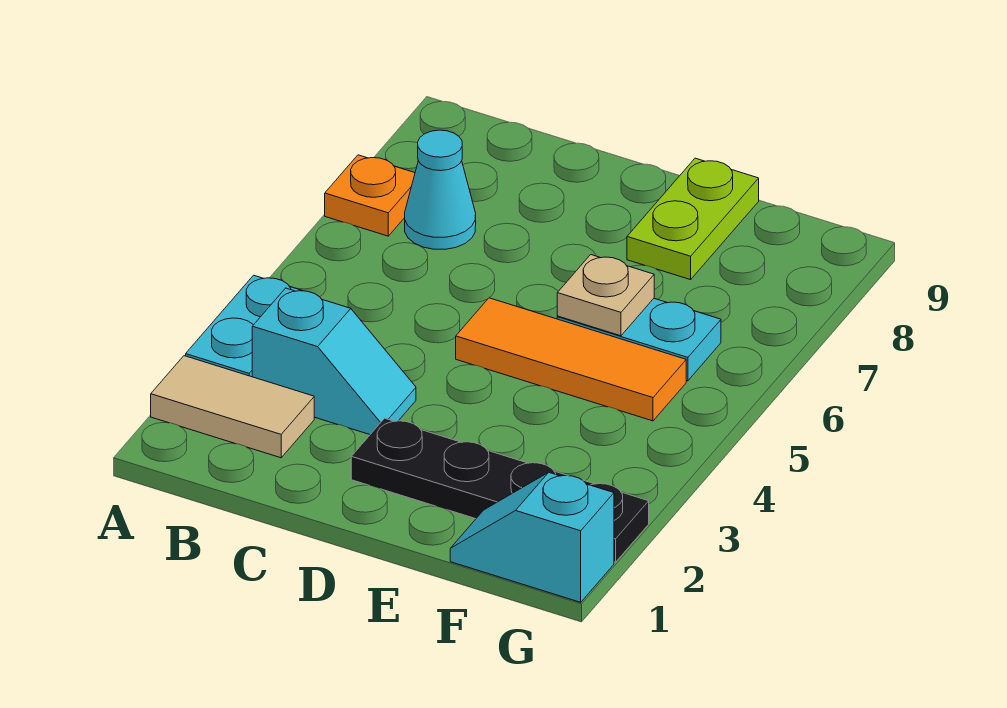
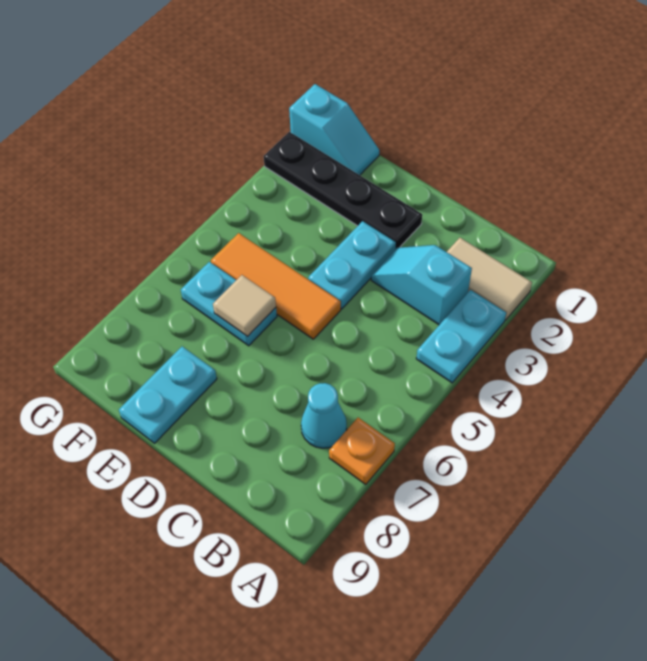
none -> cyan 1x2 plate [308,221,396,309]
tan 1x1 plate [557,255,654,336] -> tan 1x1 tile [213,275,276,337]
lime 1x2 plate [627,158,759,280] -> cyan 1x2 plate [119,346,217,443]

